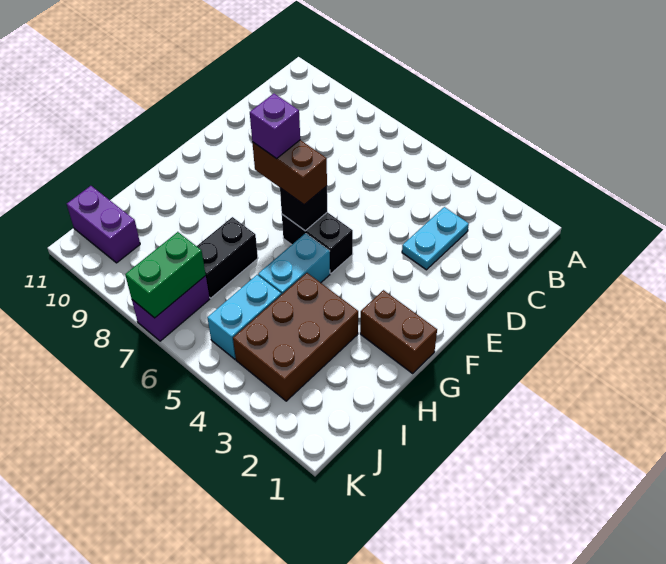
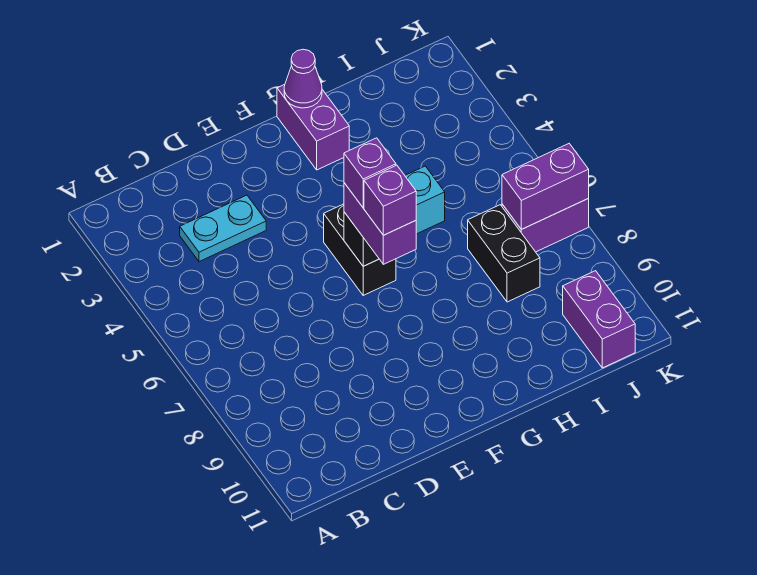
brown 1x2 brick [252,140,327,205] -> purple 1x2 brick [344,183,416,264]
none -> purple 1x1 brick [344,138,396,208]
brown 1x2 brick [360,290,437,373] -> purple 1x2 brick [277,84,349,170]
none -> purple 1x1 cone [284,49,322,108]
brown 2x3 brick [233,273,358,401] -> none
black 1x2 brick [197,217,258,298] -> black 1x2 brick turned to [468,205,540,302]
cyan 1x2 brick [207,275,281,359] -> none
green 1x2 brick [125,232,206,318] -> purple 1x2 brick [502,144,589,229]

